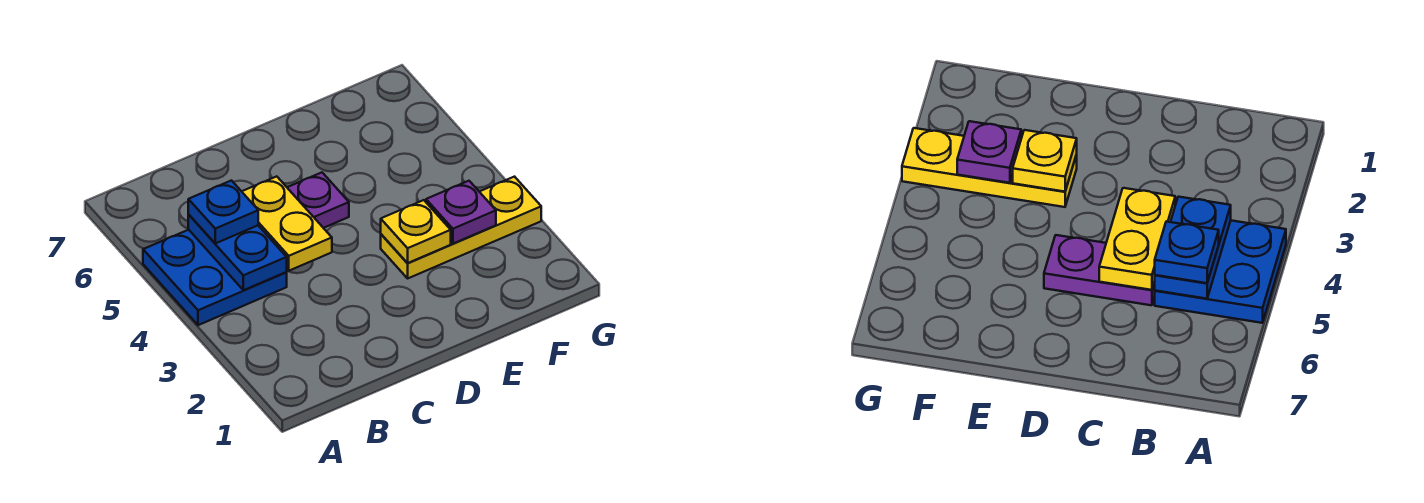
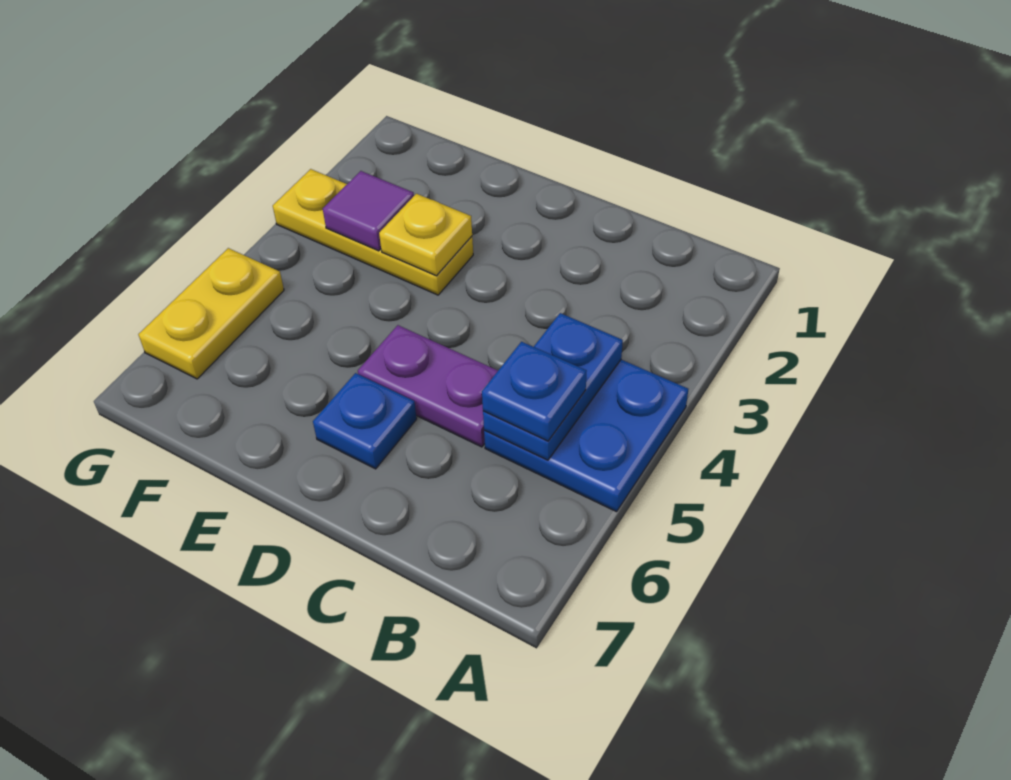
yellow 1x2 plate [242,176,332,271] -> yellow 1x2 plate moved to [138,248,284,379]
none -> blue 1x1 plate [313,373,417,469]
purple 1x1 plate [426,181,496,244] -> purple 1x1 tile [323,171,414,251]

